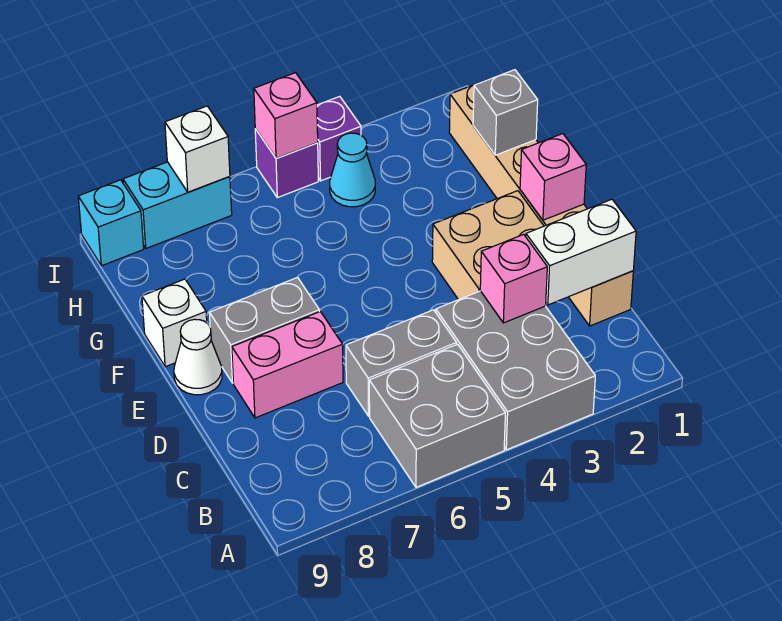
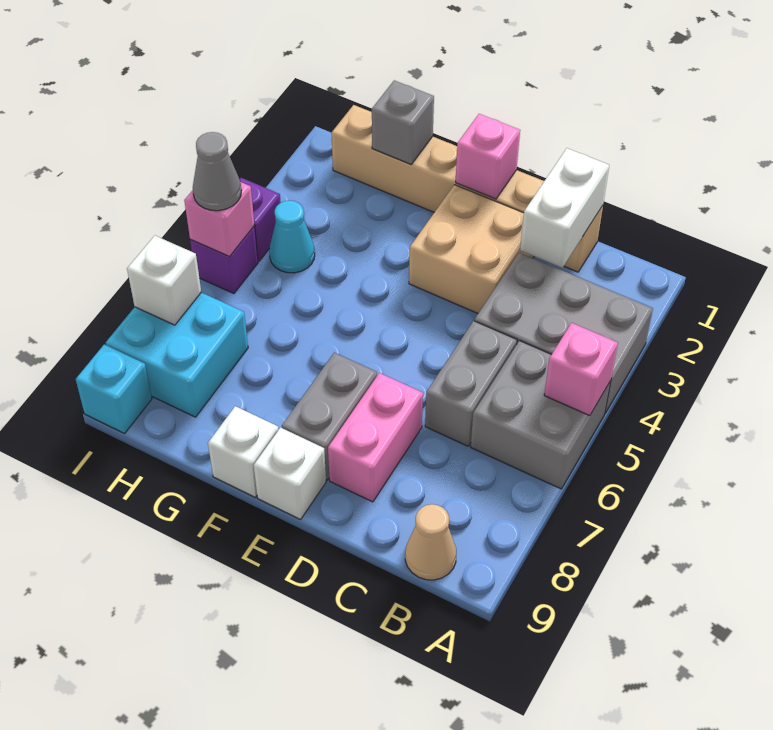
none -> tan 1x1 cone [405,504,456,580]
pink 1x1 brick [480,234,547,323] -> pink 1x1 brick moved to [544,323,618,416]
white 1x1 cone [174,319,222,395] -> white 1x1 brick [254,428,326,520]
none -> grey 1x1 cone [193,132,241,211]
cyan 1x2 brick [123,162,232,248] -> cyan 2x2 brick [106,293,248,417]

